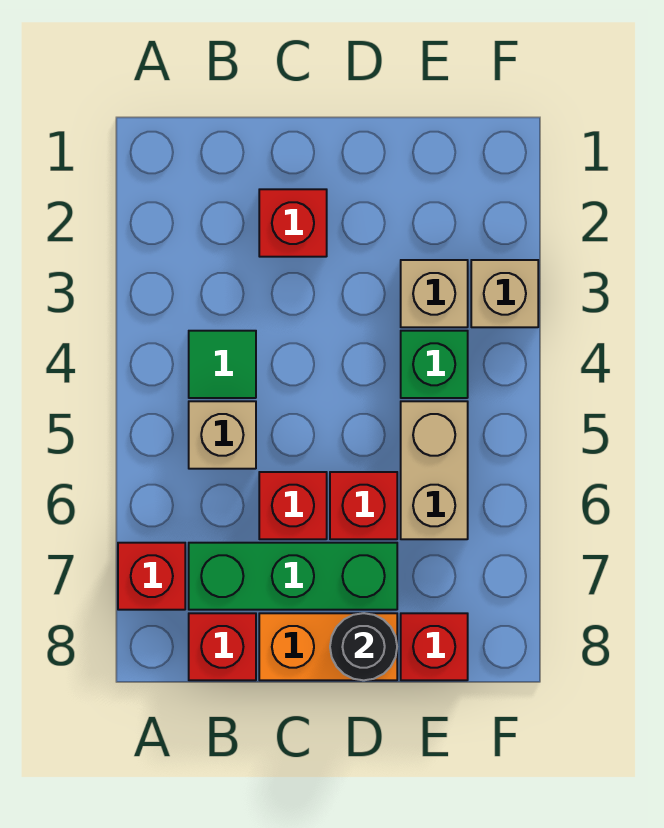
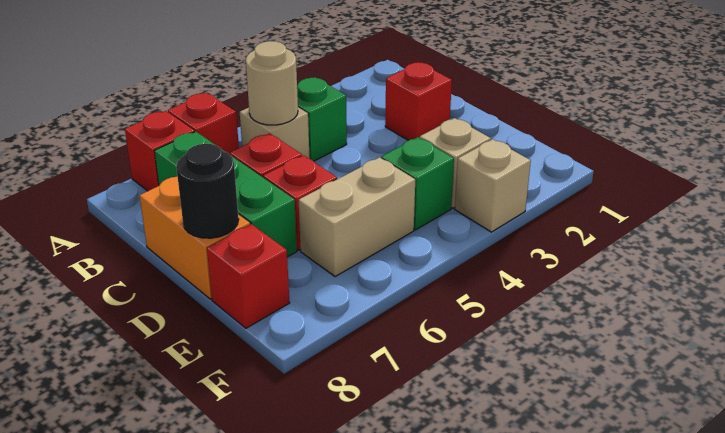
green 1x1 tile [189,331,256,398] -> green 1x1 brick [297,78,347,161]
none -> tan 1x1 round brick [246,41,298,125]
red 1x1 brick [189,613,256,680] -> red 1x1 brick moved to [168,93,239,155]

